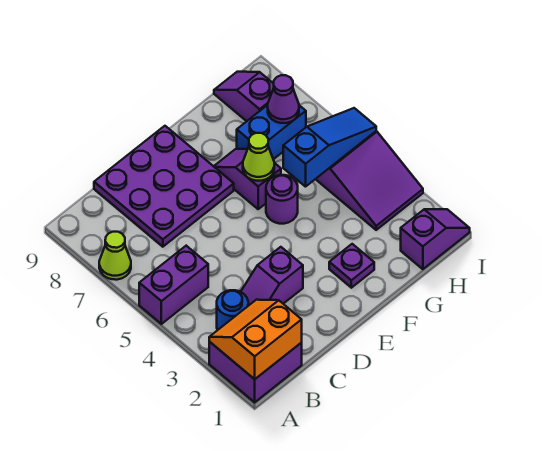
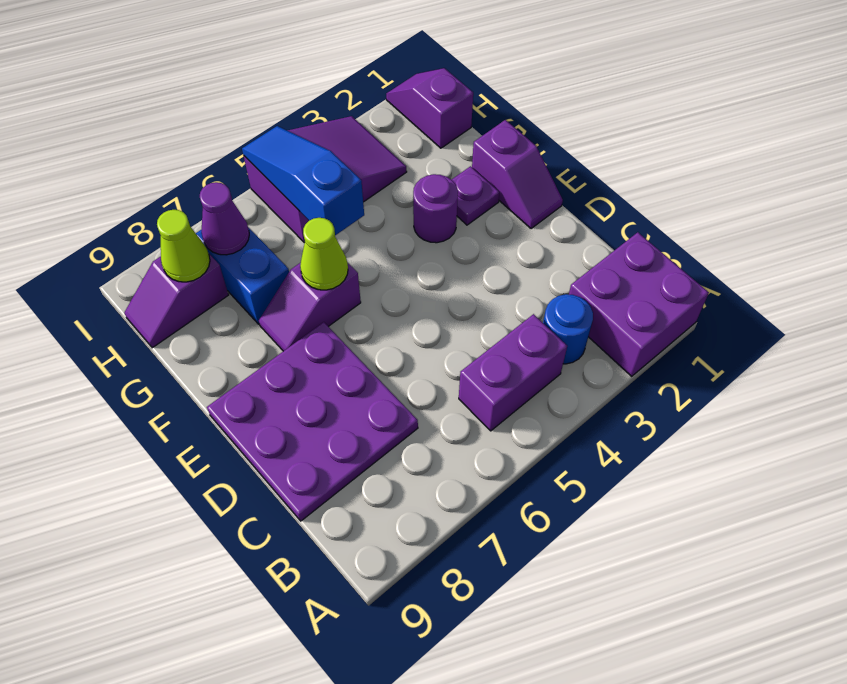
orange 2x2 slope [209,300,302,379] -> none
purple 1x2 brick [139,246,208,324] -> purple 1x2 brick turned to [459,314,567,431]
lime 1x1 cone [99,232,131,280] -> lime 1x1 cone moved to [157,210,210,282]
purple 1x2 slope [241,247,303,306] -> purple 1x2 slope moved to [472,120,563,229]
purple 1x1 round brick [266,175,298,224] -> purple 1x1 round brick moved to [413,174,458,243]

